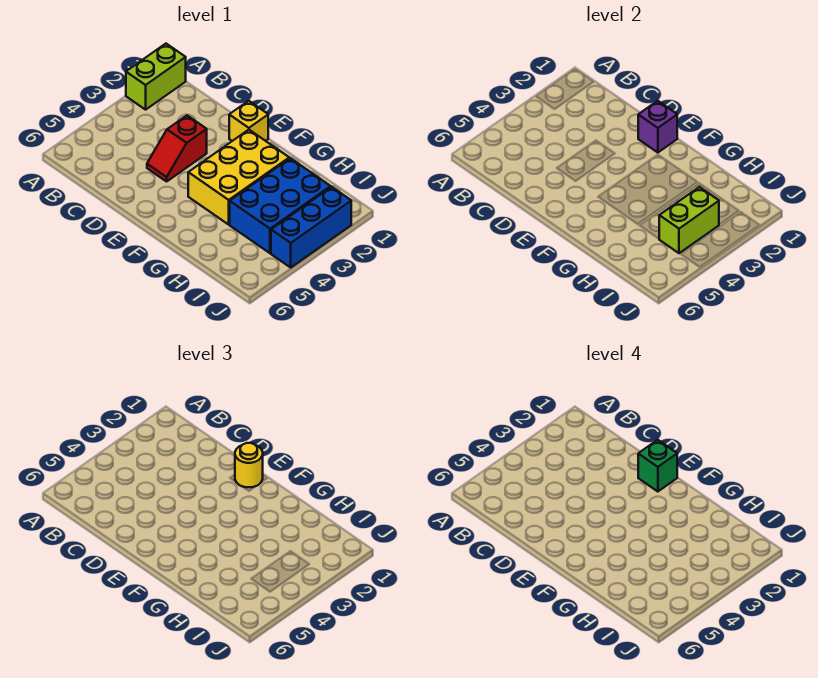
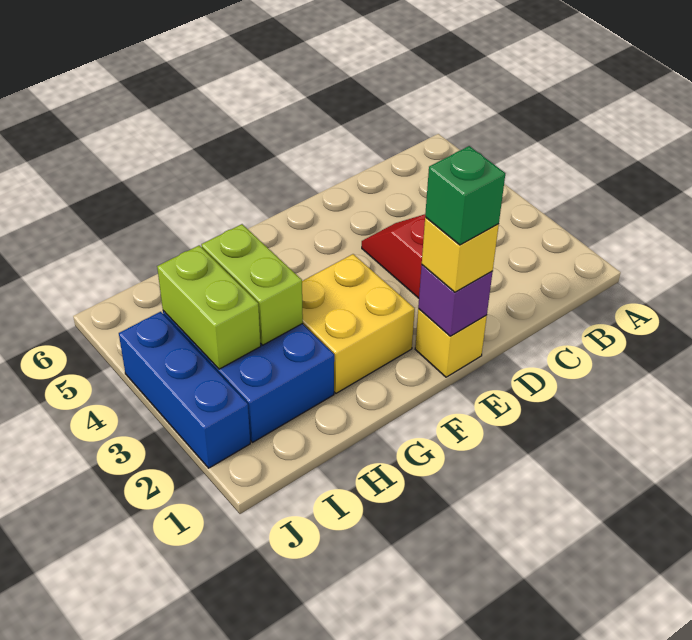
lime 1x2 brick [126,44,186,110] -> lime 1x2 brick moved to [201,224,303,345]
yellow 1x1 round brick [235,443,263,487] -> yellow 1x1 brick [422,217,499,292]
yellow 2x3 brick [188,130,289,224] -> yellow 2x2 brick [302,254,415,393]

